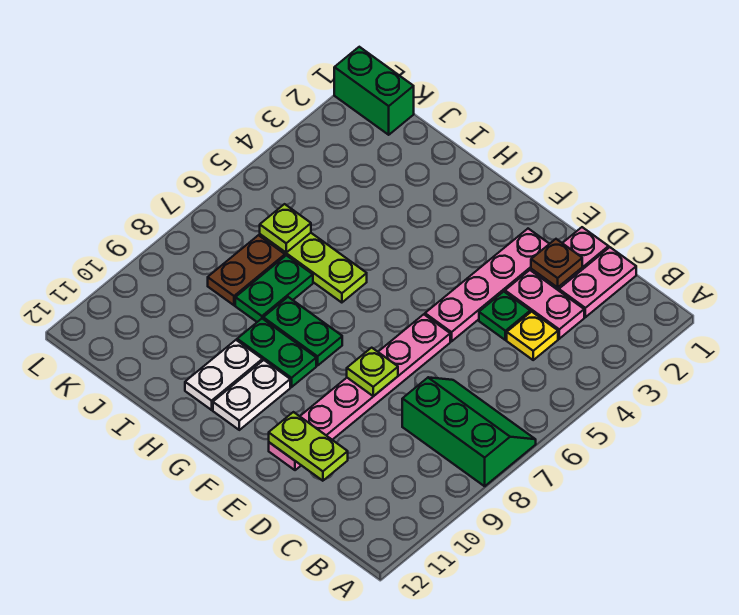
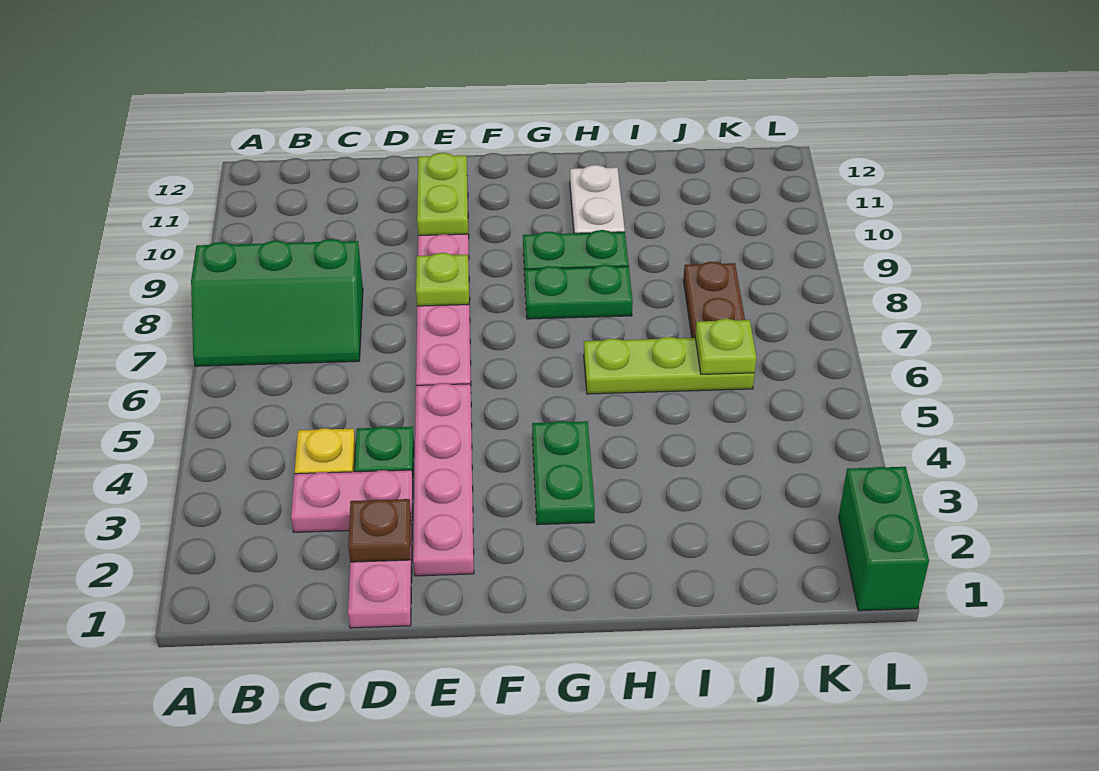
pink 1x2 plate [559,247,636,317] -> none
lime 1x2 plate [269,412,348,481] -> lime 1x2 plate turned to [417,153,468,235]
white 1x2 plate [213,360,290,430] -> none
green 1x2 plate [235,255,313,322] -> green 1x2 plate moved to [532,421,595,525]
green 1x2 brick [334,47,414,135] -> green 1x2 brick turned to [839,467,929,611]

